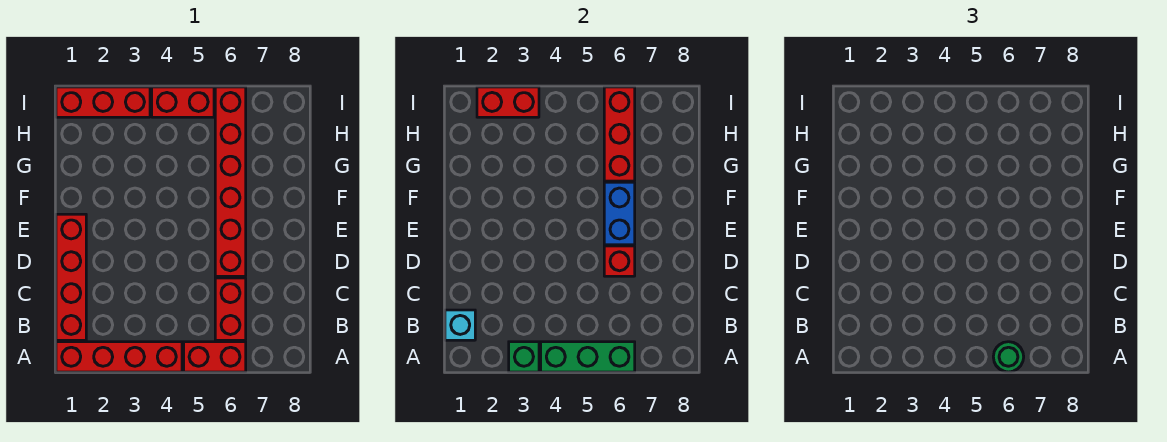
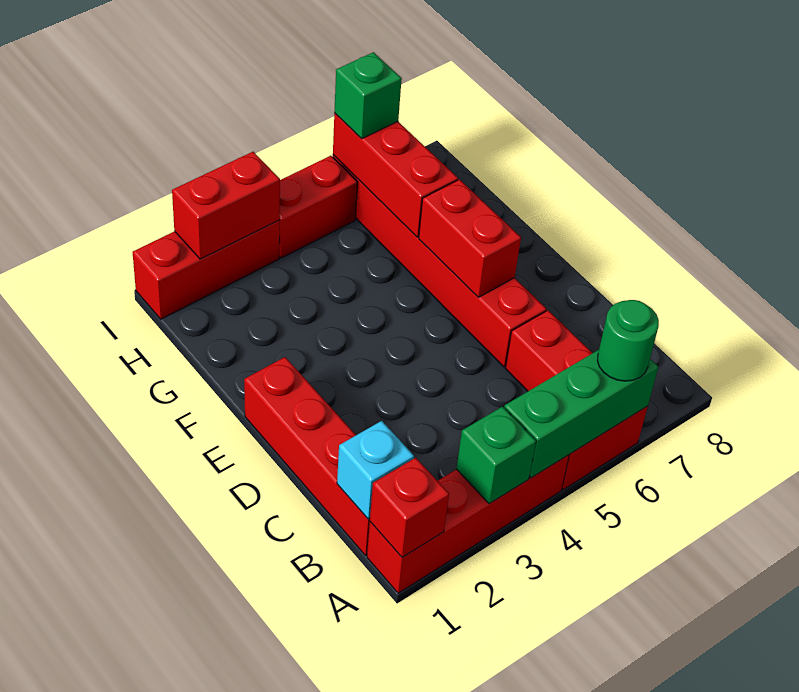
red 1x1 brick [604,246,635,276] -> red 1x1 brick moved to [370,458,449,557]
blue 1x2 brick [604,182,635,245] -> red 1x2 brick [419,179,521,297]
none -> green 1x1 brick [334,52,402,138]

